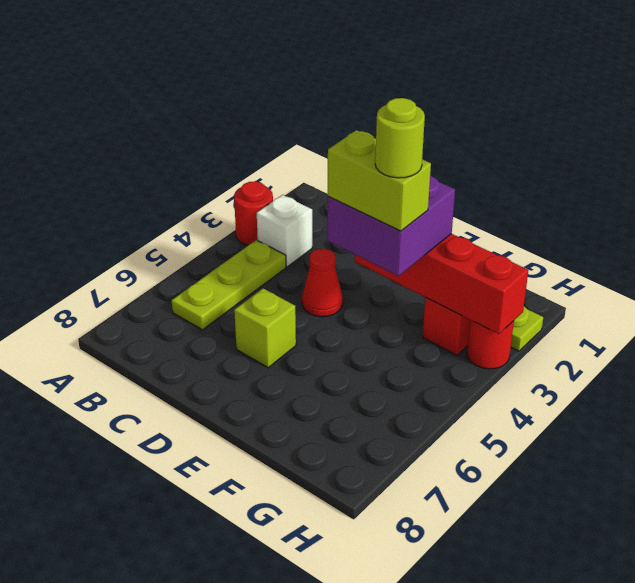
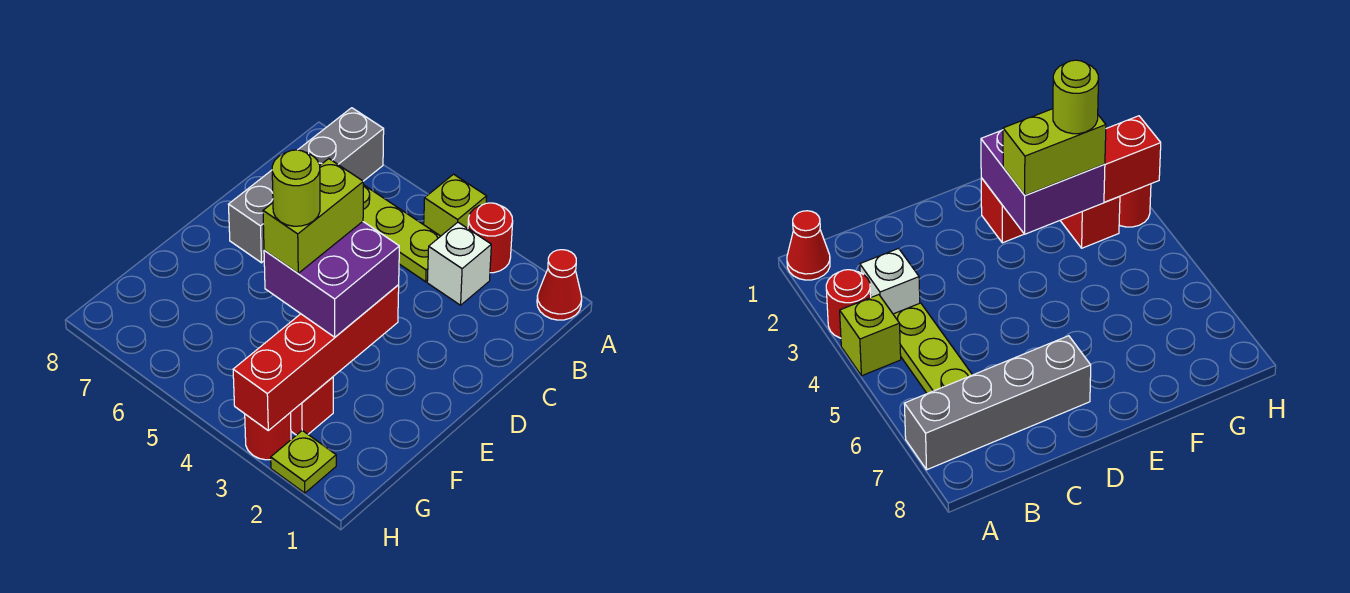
none -> grey 1x4 brick [228,108,384,263]
red 1x1 cone [302,249,343,317] -> red 1x1 cone moved to [537,250,582,320]
lime 1x1 brick [234,289,296,368] -> lime 1x1 brick moved to [424,174,487,236]

